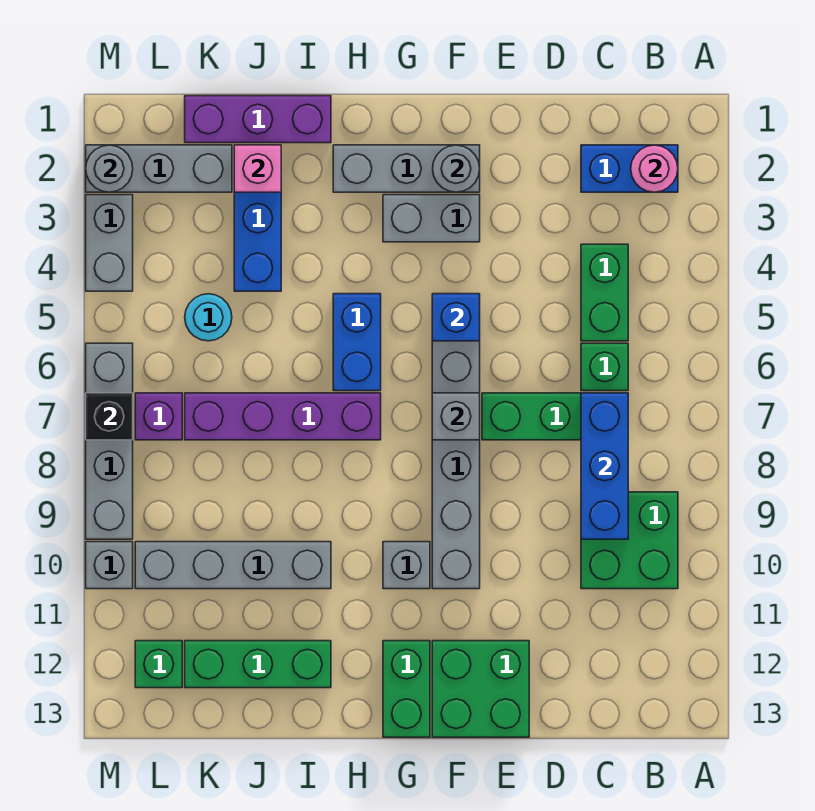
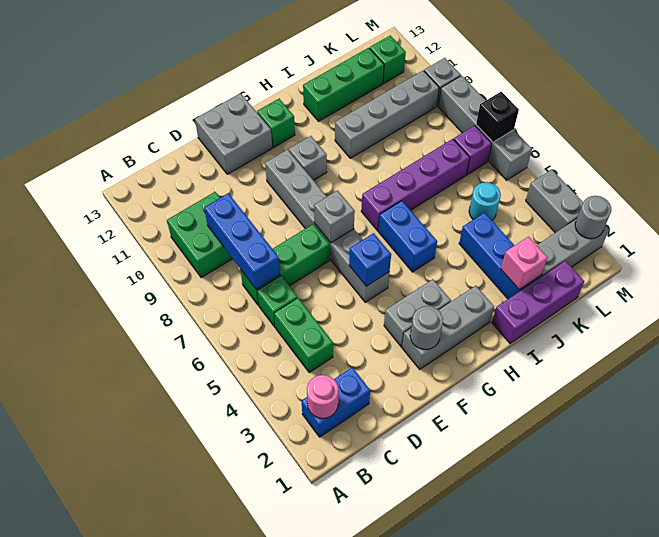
green 2x2 brick [432,641,529,737] -> grey 2x2 brick [195,93,272,174]
green 1x2 brick [383,641,430,737] -> green 1x1 brick [257,99,295,148]

